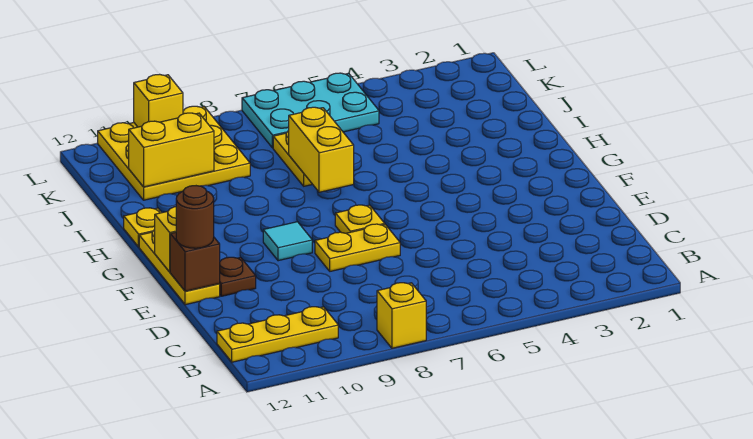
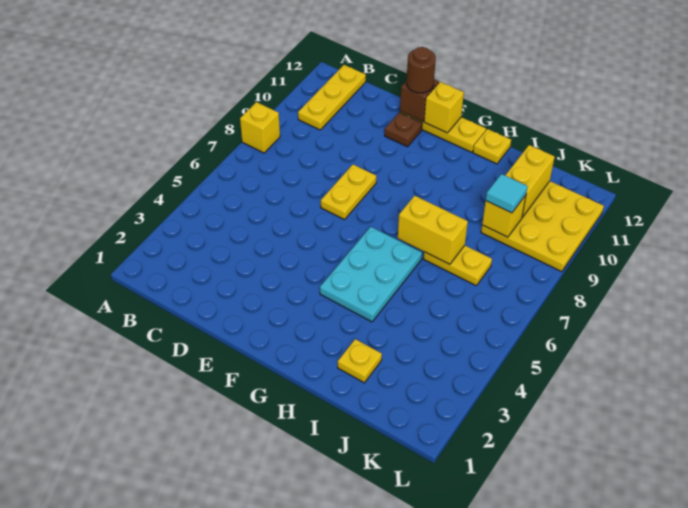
yellow 1x1 plate [335,205,385,233] -> yellow 1x1 plate moved to [338,339,382,383]
cyan 1x1 tile [263,222,312,261] -> cyan 1x1 tile moved to [486,174,528,213]
cyan 2x3 plate [242,73,379,148] -> cyan 2x3 plate moved to [320,227,422,322]
yellow 1x1 brick [134,74,183,127] -> yellow 1x1 brick moved to [482,195,526,237]

